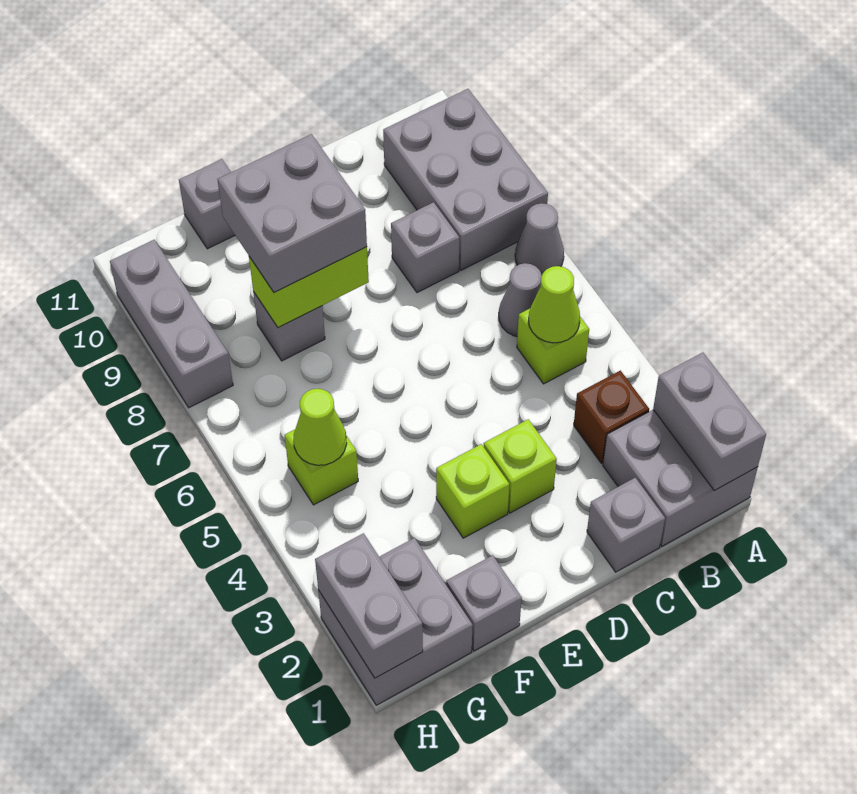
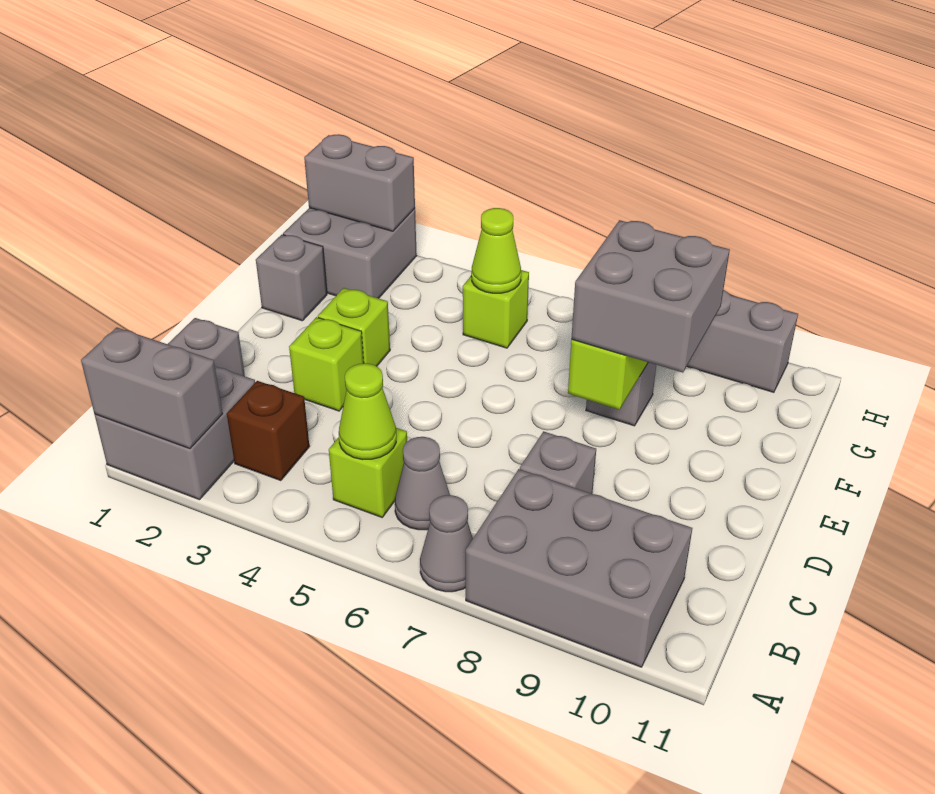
grey 1x1 brick [179,159,235,249] -> none

